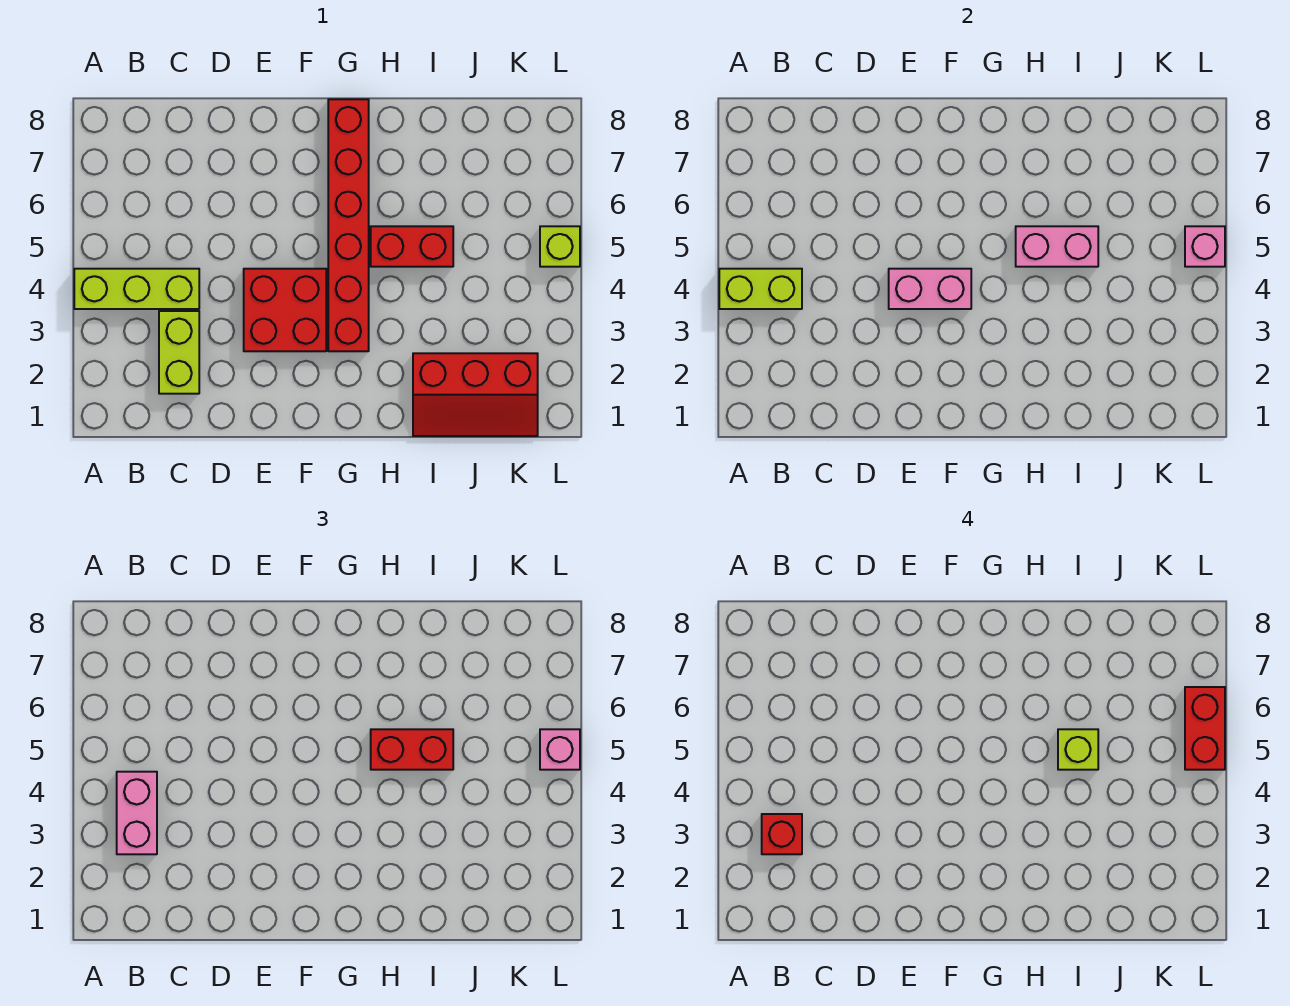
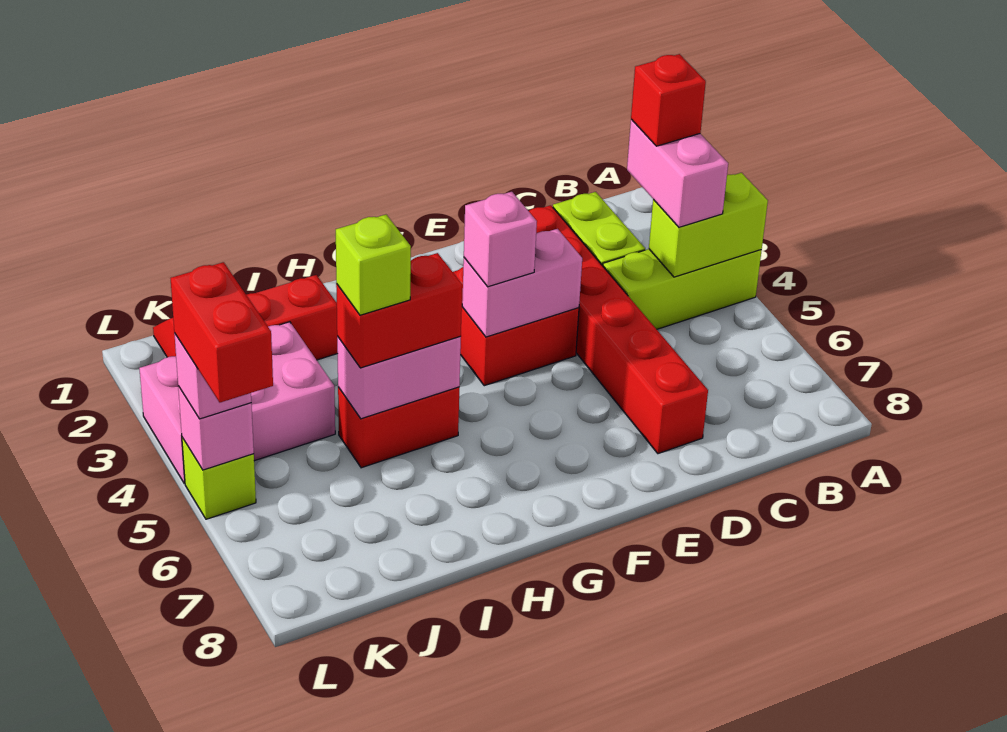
none -> pink 1x1 brick [464,192,537,287]
red 1x6 brick [328,99,369,351] -> red 1x6 brick moved to [529,205,708,454]
none -> pink 2x3 brick [139,322,335,483]

